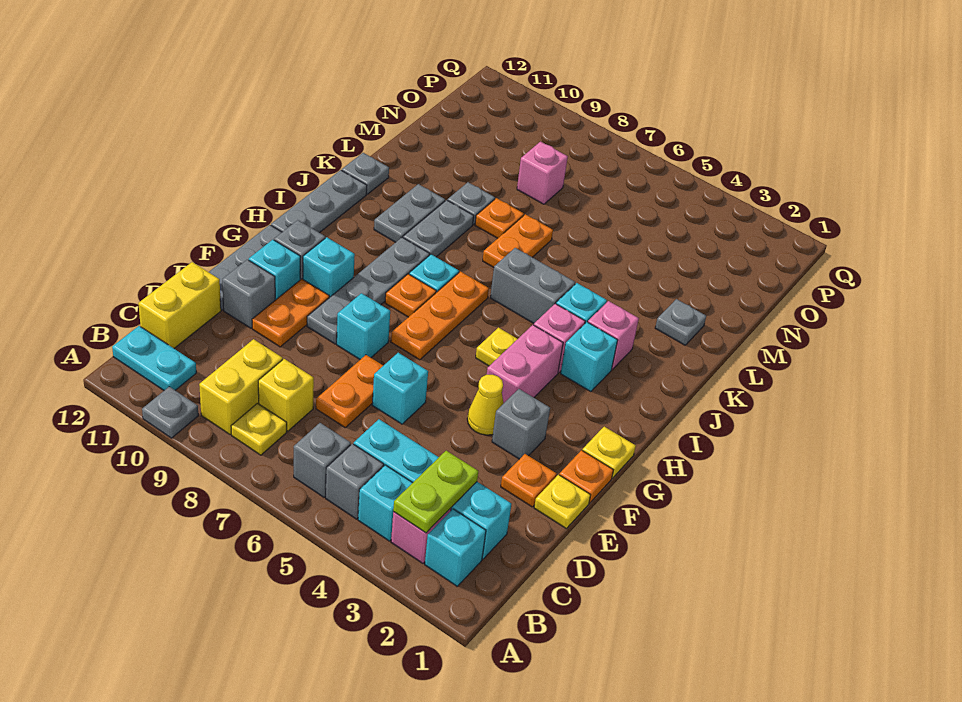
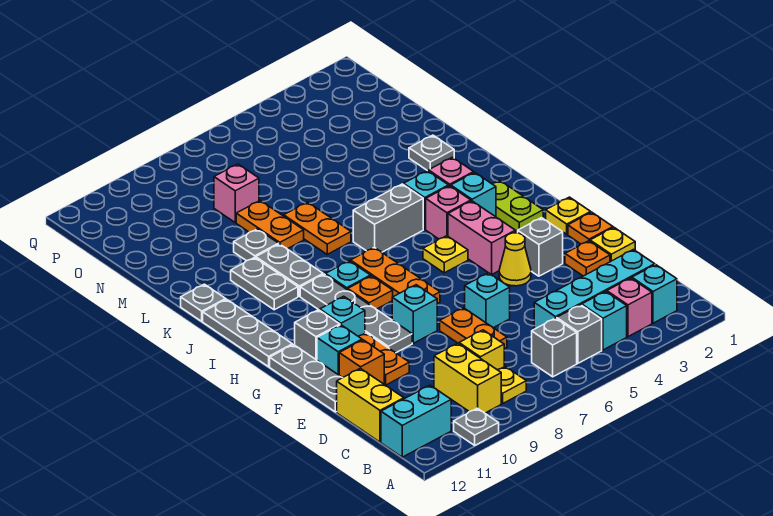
lime 1x2 plate [393,451,478,533] -> lime 1x2 plate moved to [492,180,543,232]
cyan 1x2 plate [112,326,196,390] -> cyan 1x2 brick [381,385,451,457]
grey 1x1 brick [222,260,275,328] -> orange 1x1 brick [339,340,384,384]
orange 1x1 plate [475,198,524,238] -> orange 1x2 plate [236,201,304,249]

